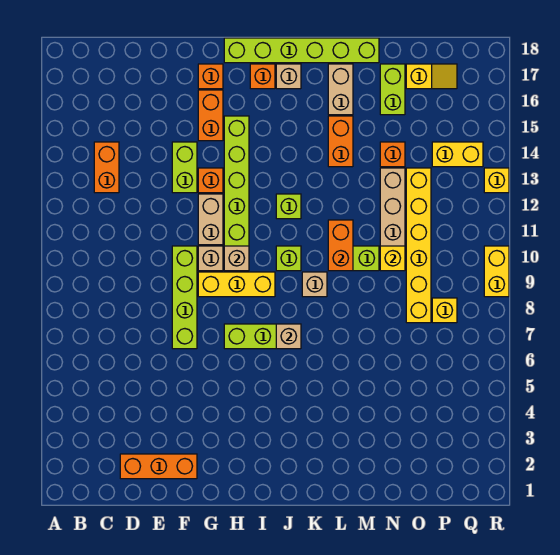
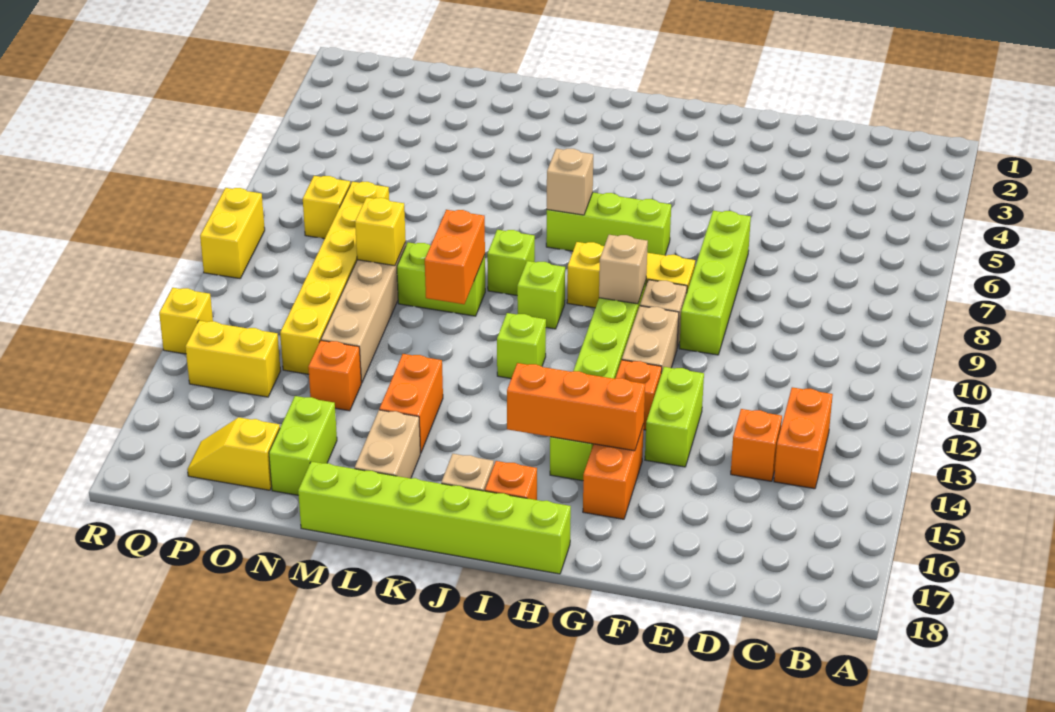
orange 1x3 brick [120,454,197,479] -> orange 1x3 brick moved to [507,363,645,451]
orange 1x1 brick [198,64,223,89] -> orange 1x1 brick moved to [731,409,782,481]
tan 1x1 brick [302,272,327,297] -> lime 1x1 brick [487,230,535,295]

